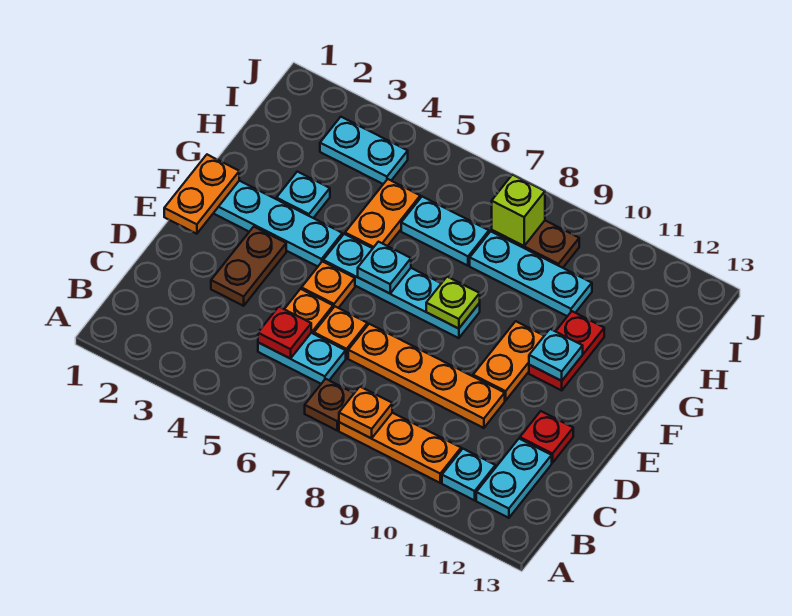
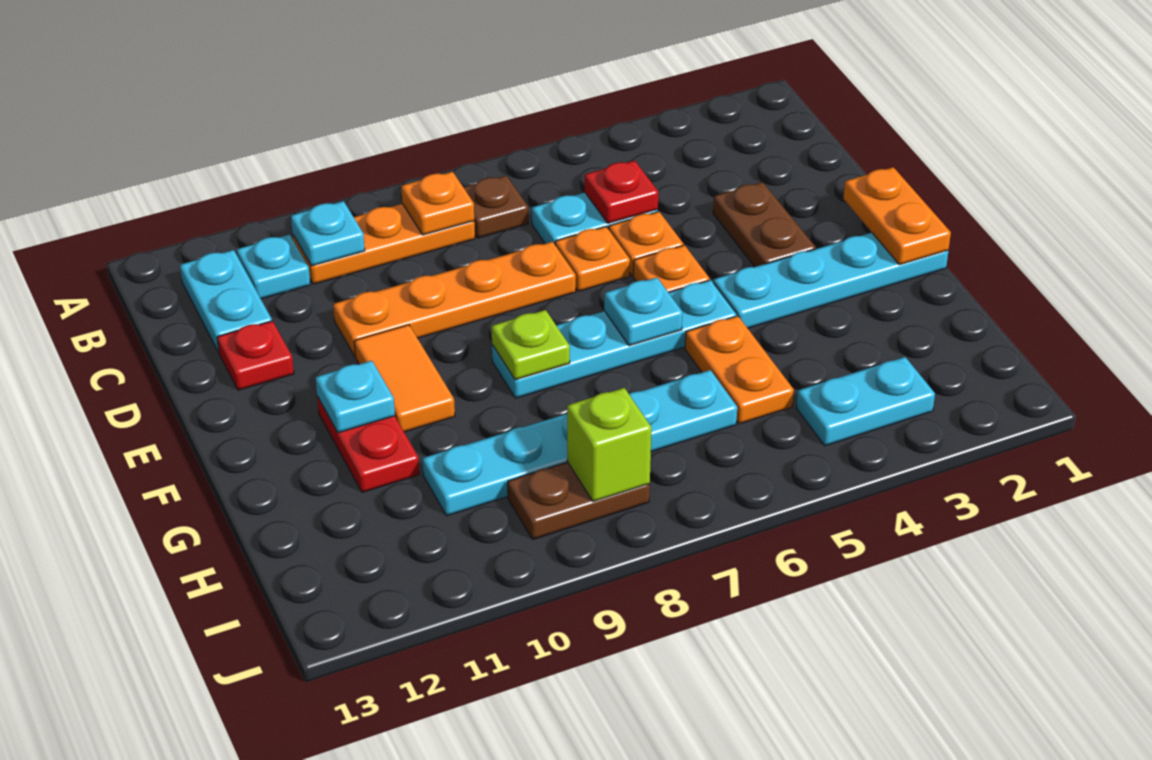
orange 1x2 plate [473,321,544,400] -> orange 1x2 tile [354,325,455,432]
cyan 1x1 plate [276,172,330,218] -> cyan 1x1 plate moved to [291,201,365,266]

